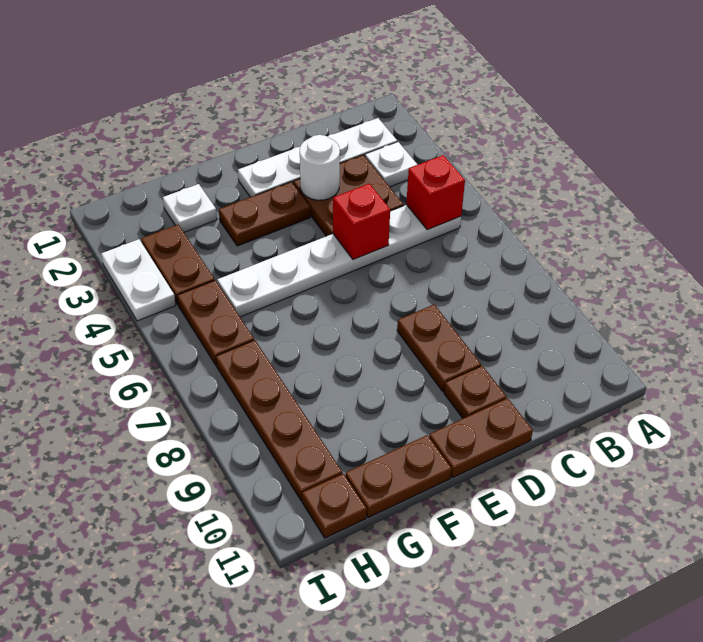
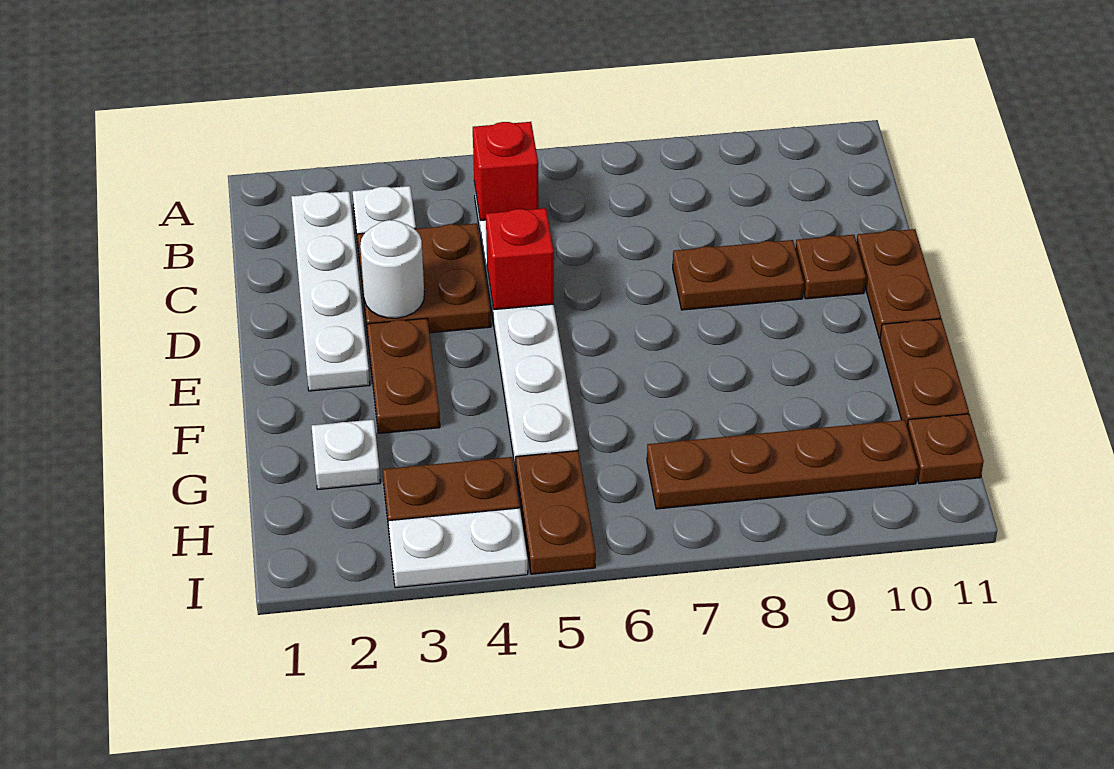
brown 1x2 plate [177,280,254,365] -> brown 1x2 plate turned to [516,451,596,574]

